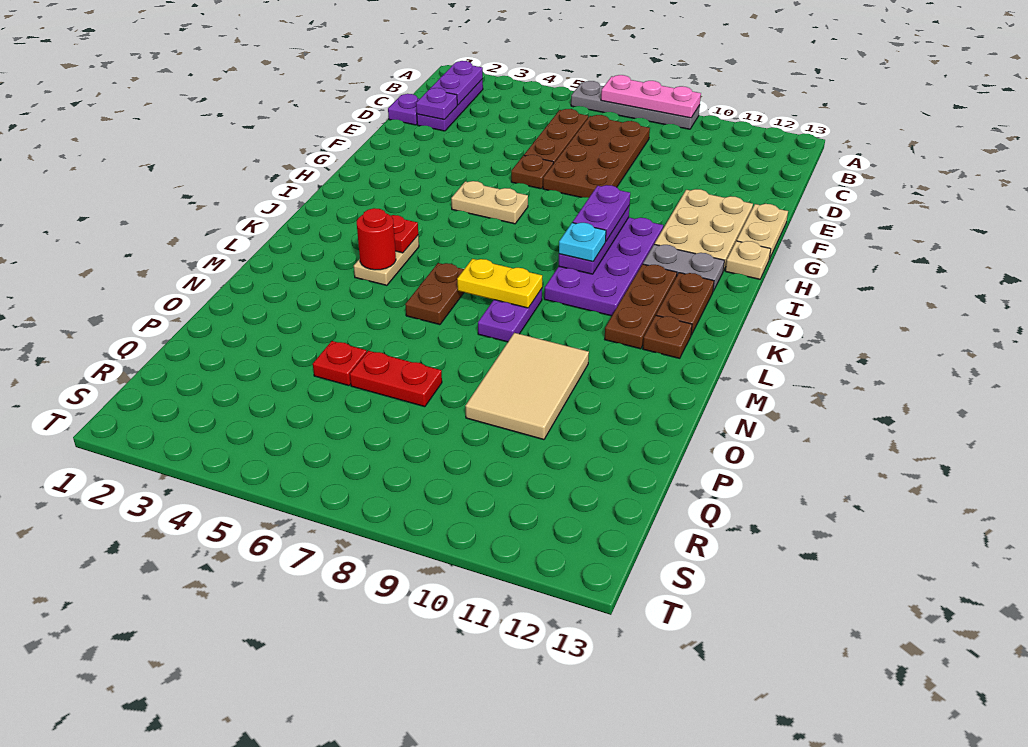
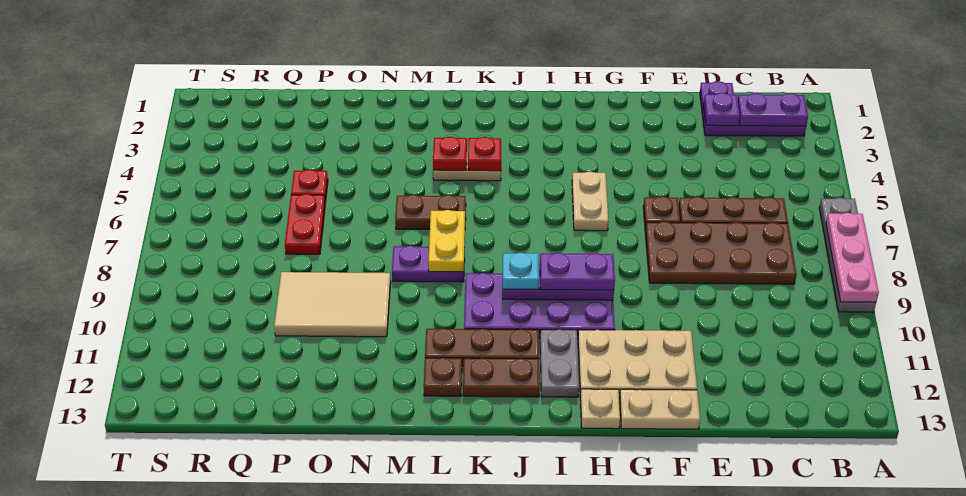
red 1x1 round brick [357,208,396,270] -> red 1x1 plate [433,137,467,170]

